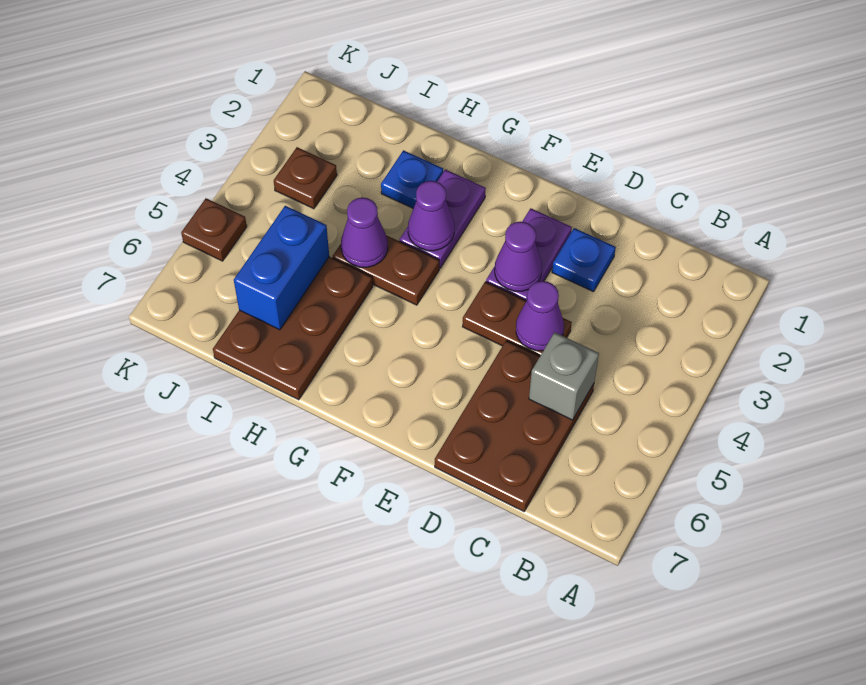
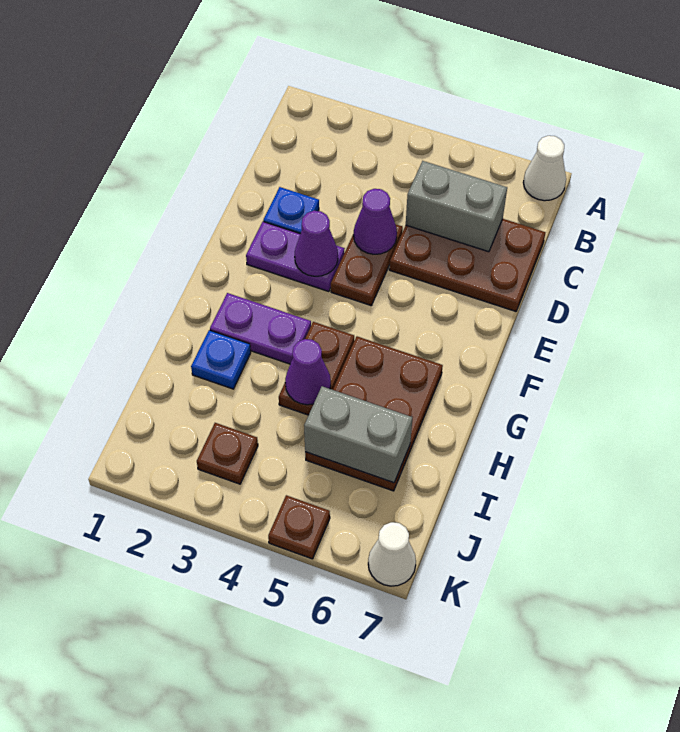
none -> white 1x1 cone [523,136,566,201]
grey 1x1 brick [529,332,599,420] -> grey 1x2 brick [406,161,507,252]
purple 1x1 cone [408,181,454,251] -> none
brown 2x3 plate [213,257,373,400] -> brown 2x3 plate turned to [305,336,443,491]
blue 1x2 brick [234,206,329,330] -> grey 1x2 brick [304,386,412,483]
none -> white 1x1 cone [368,522,416,586]

